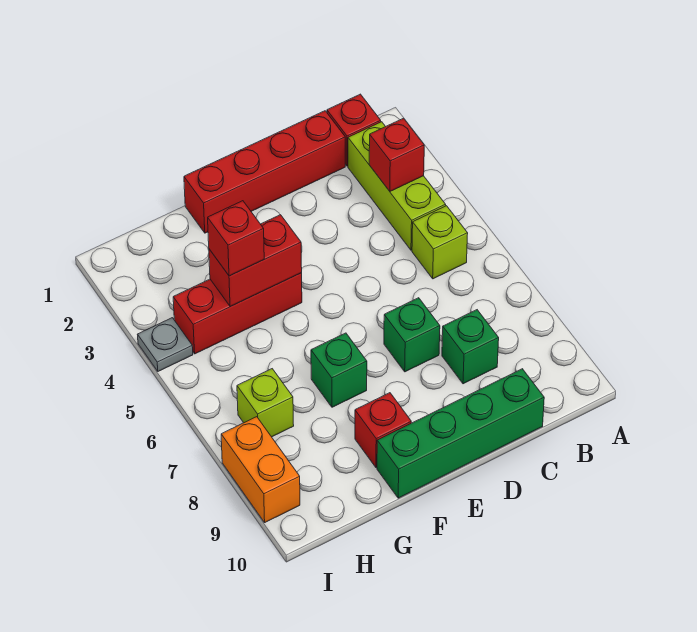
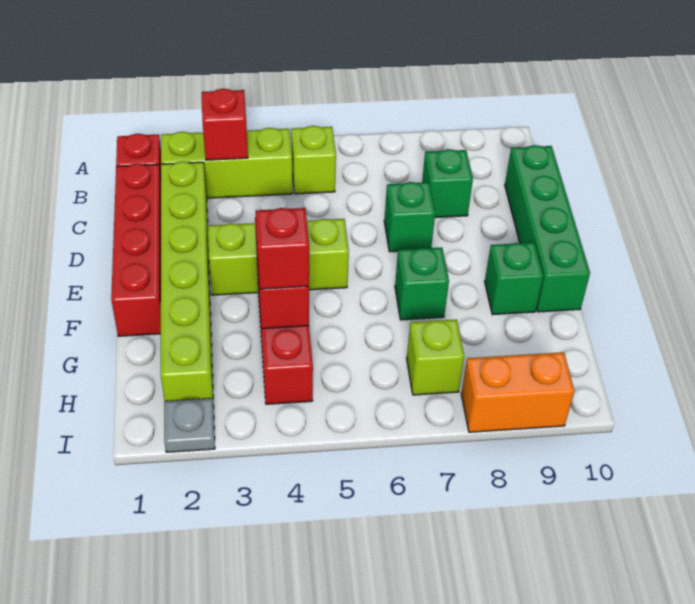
none -> lime 1x6 brick [161,162,214,407]
none -> lime 1x3 brick [208,219,349,295]
red 1x1 brick [355,393,411,468] -> green 1x1 brick [485,243,543,315]
grey 1x1 plate [138,318,193,371] -> grey 1x1 plate moved to [164,398,215,452]

